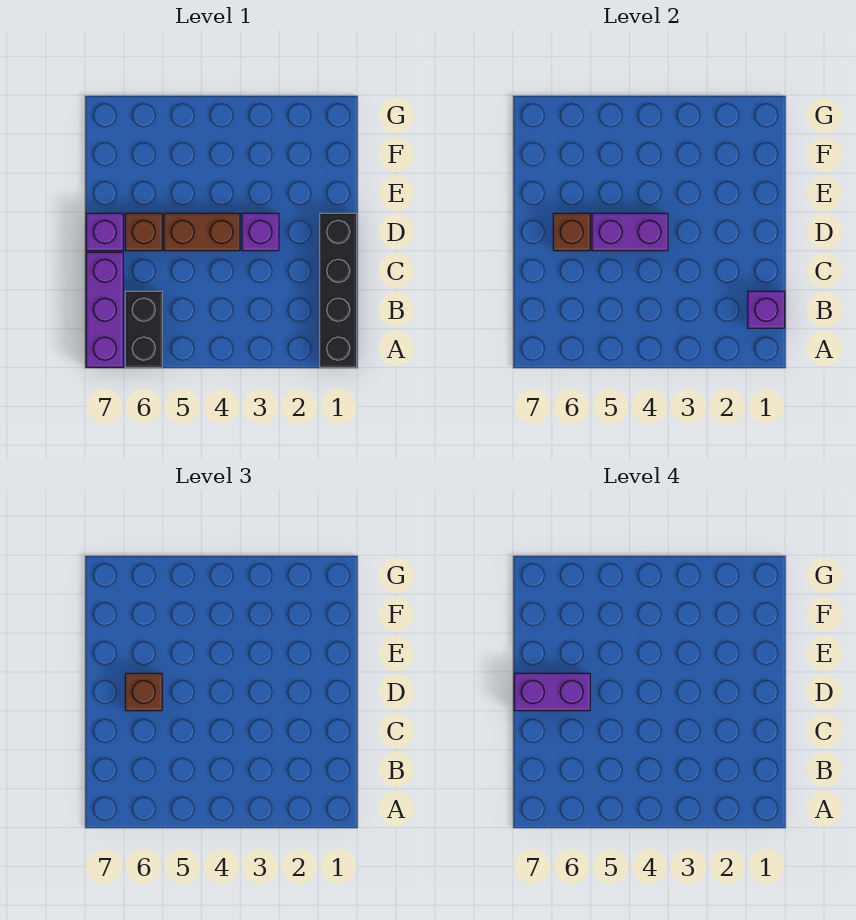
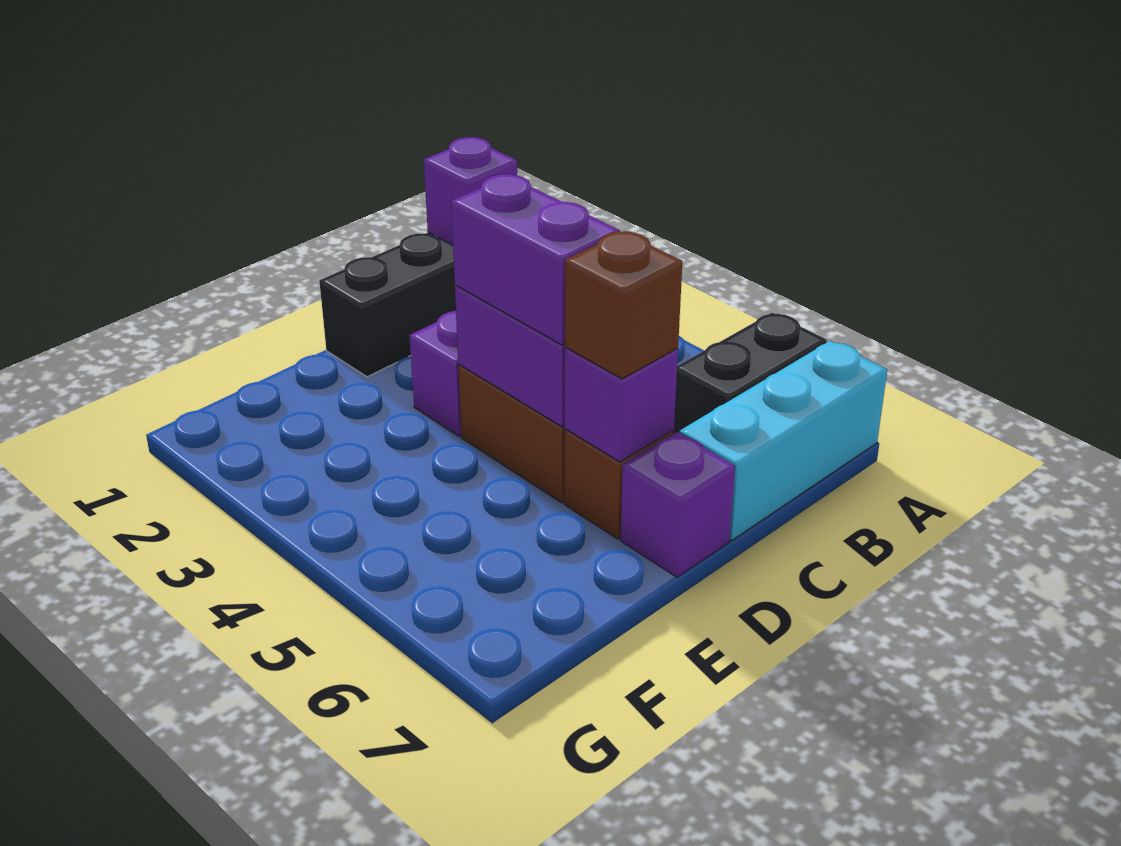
purple 1x3 brick [86,252,123,367] -> cyan 1x3 brick [679,341,887,540]
brown 1x1 brick [553,213,590,251] -> purple 1x1 brick [565,347,678,462]
purple 1x2 brick [514,673,590,711] -> purple 1x2 brick moved to [451,174,620,345]

